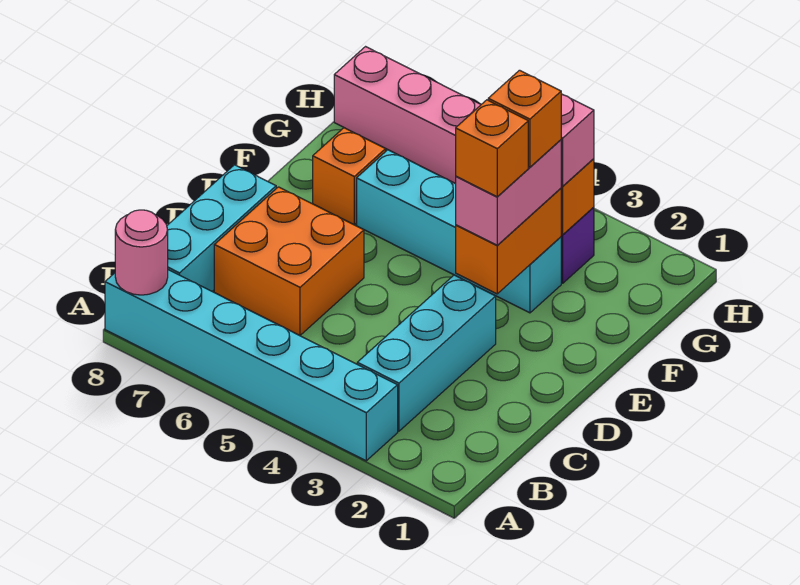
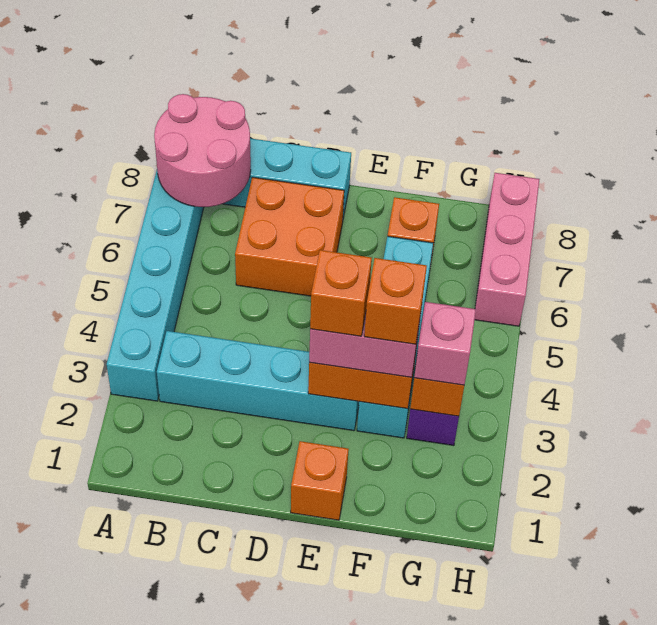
pink 1x1 round brick [115,210,168,295] -> pink 2x2 round brick [154,94,251,207]
cyan 1x3 brick [357,275,496,431] -> cyan 1x4 brick [157,331,359,431]
none -> orange 1x1 brick [291,441,349,520]

